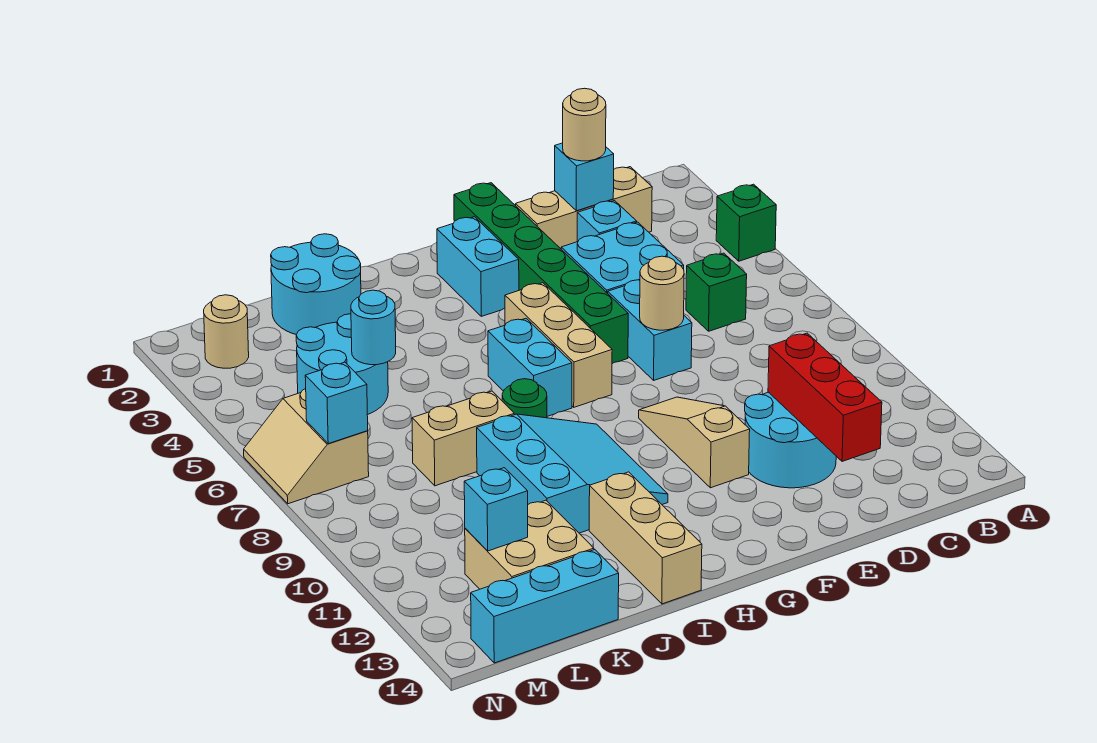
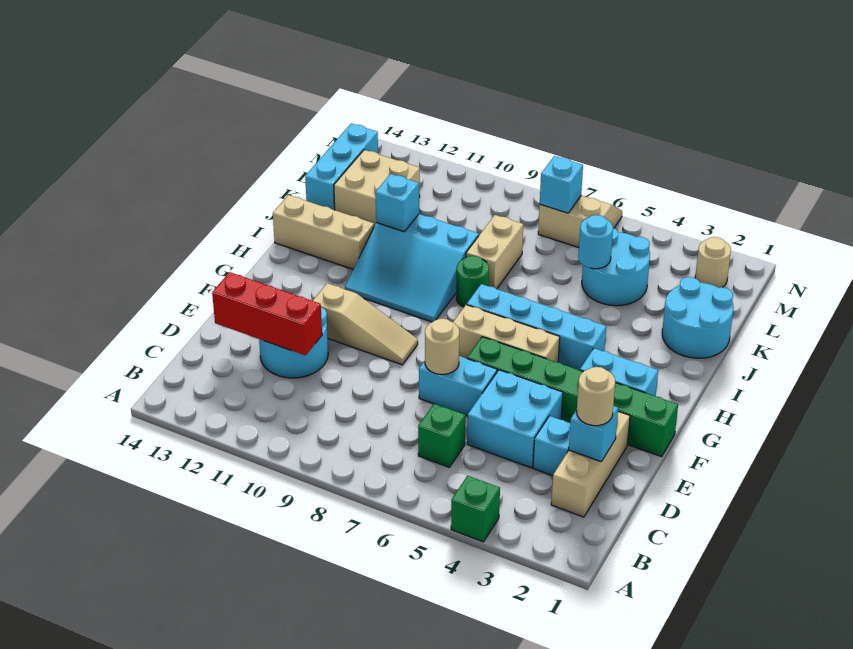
cyan 1x2 brick [488,319,572,416] -> cyan 1x4 brick [467,284,606,370]
cyan 1x1 brick [464,468,528,551] -> cyan 1x1 brick moved to [376,174,419,232]

